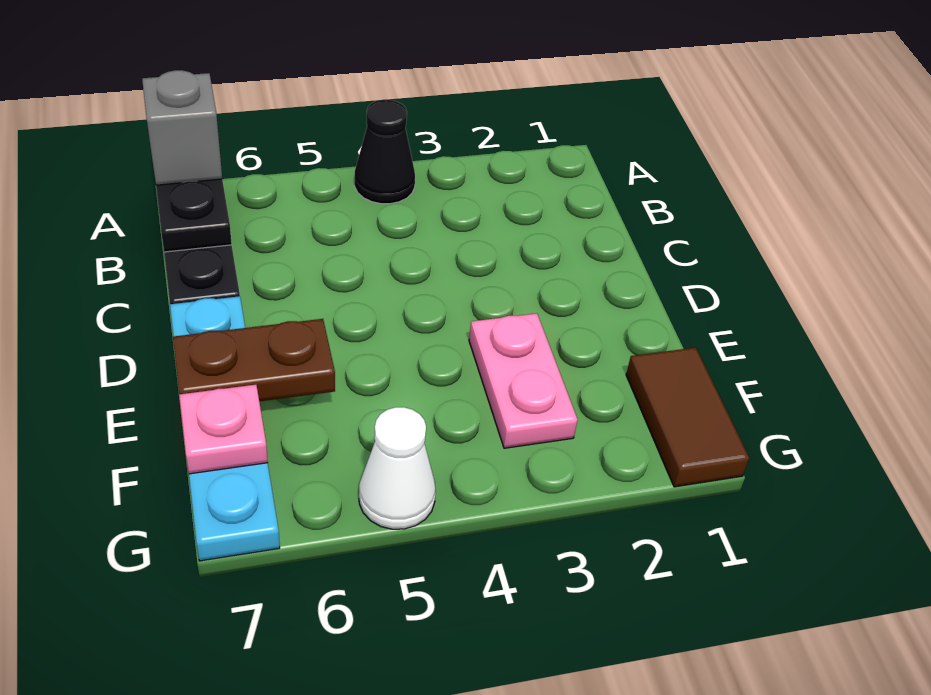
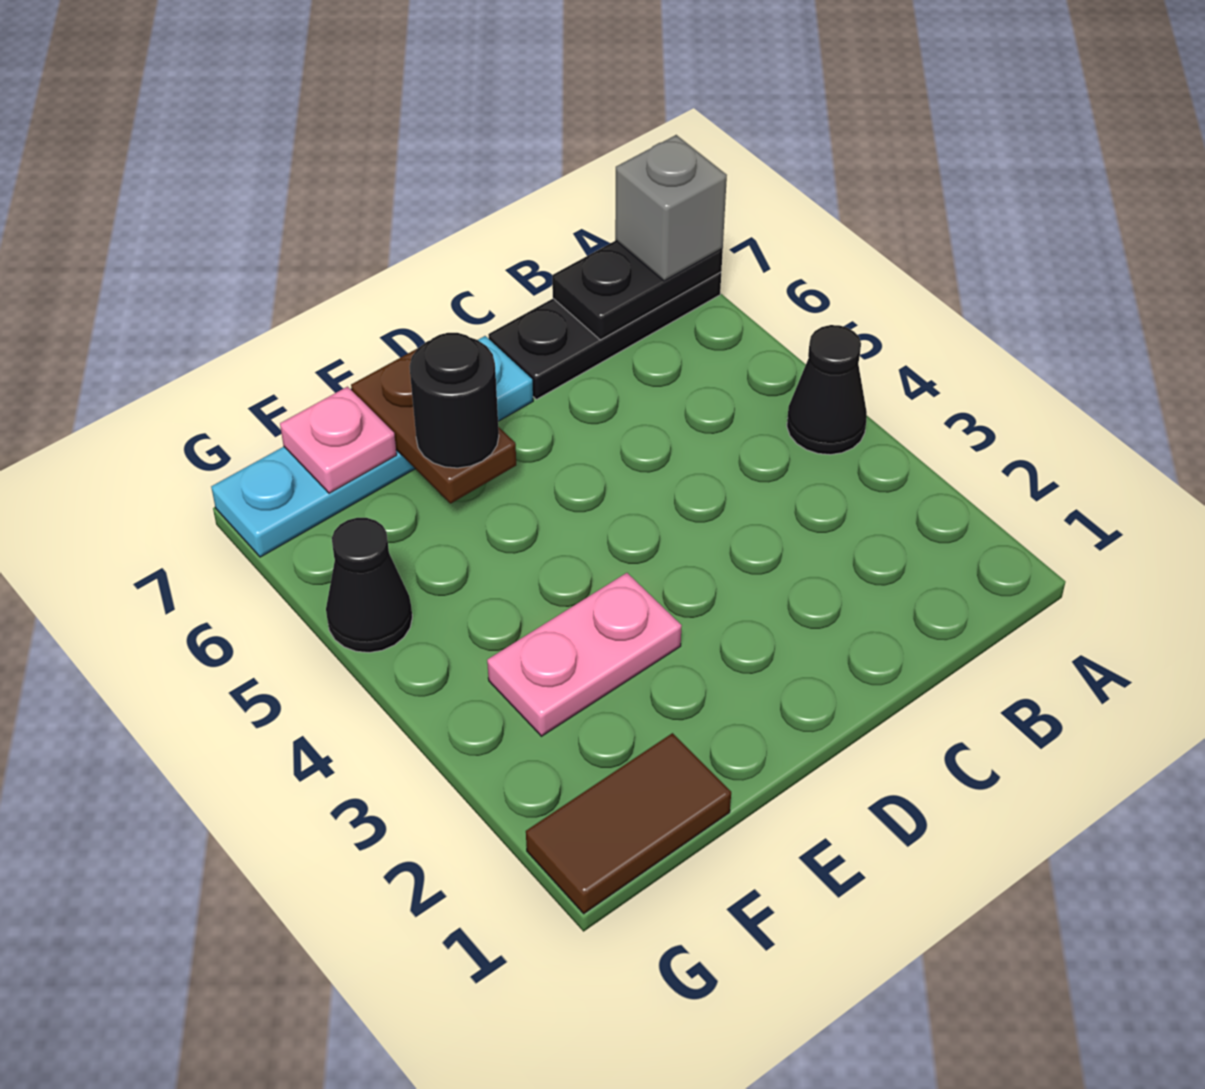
none -> black 1x1 round brick [409,333,499,468]
white 1x1 cone [359,407,436,529] -> black 1x1 cone [326,518,412,653]

